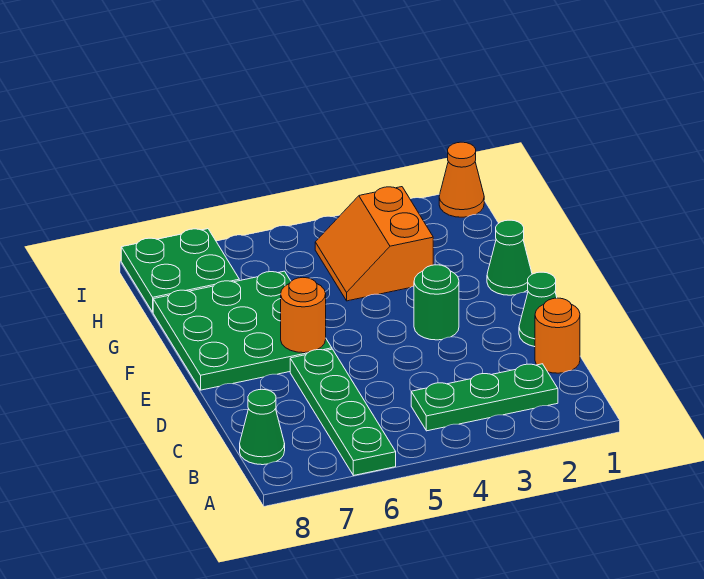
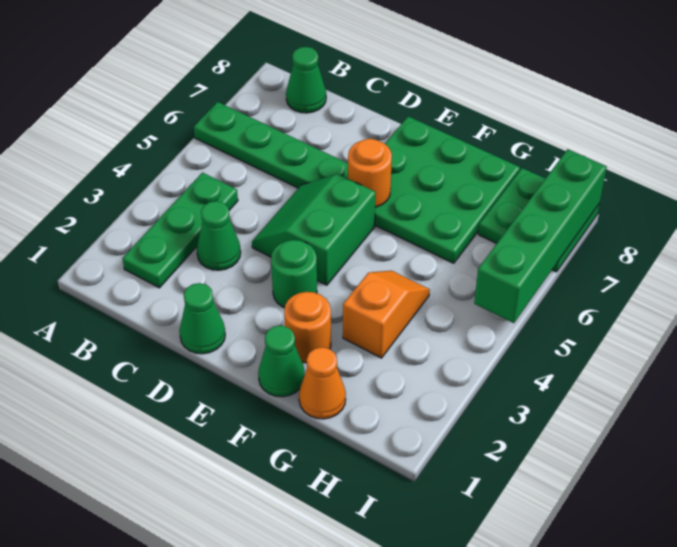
orange 1x1 round brick [535,298,580,373] -> orange 1x1 round brick moved to [284,292,331,363]
none -> green 1x1 cone [197,201,241,270]
none -> green 2x2 slope [252,174,376,285]
orange 2x2 slope [315,187,433,301] -> orange 1x2 slope [343,271,430,358]
orange 1x1 cone [439,142,484,217] -> orange 1x1 cone moved to [299,347,346,419]
none -> green 1x4 brick [474,149,607,323]

